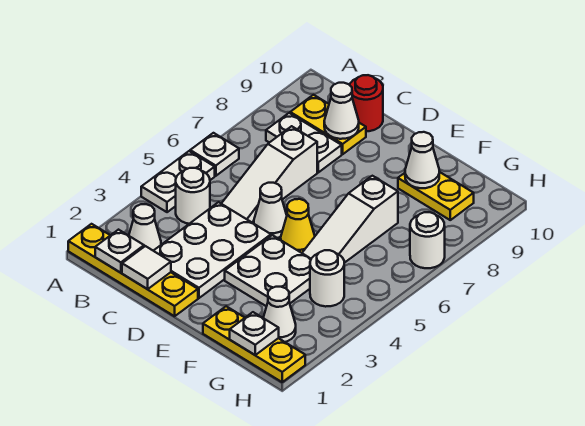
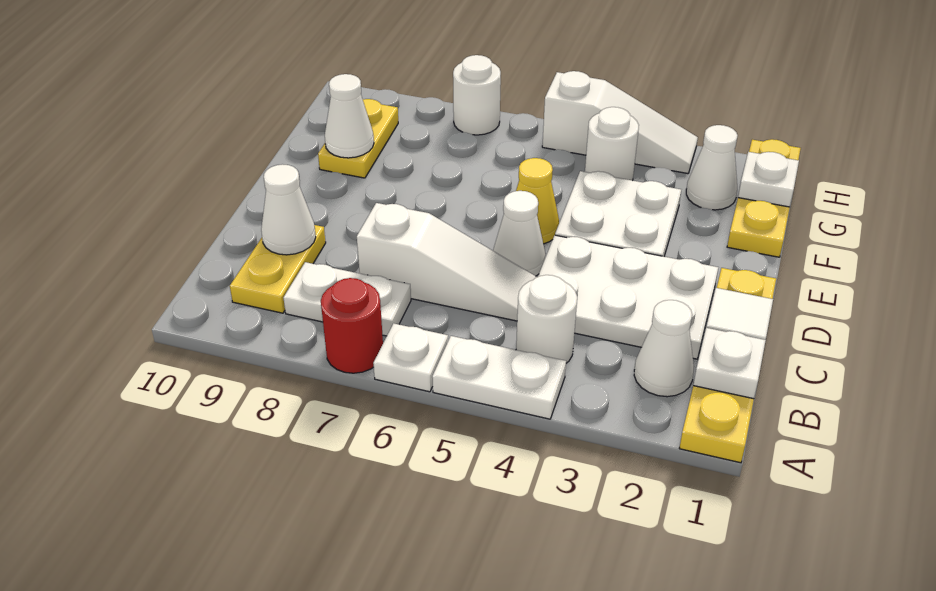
white 1x2 plate [266,113,342,172] -> white 1x2 plate turned to [283,262,411,336]
red 1x1 round brick [350,75,383,131] -> red 1x1 round brick moved to [321,278,383,373]
white 1x3 slope [302,176,398,263] -> white 1x3 slope moved to [542,71,698,174]

